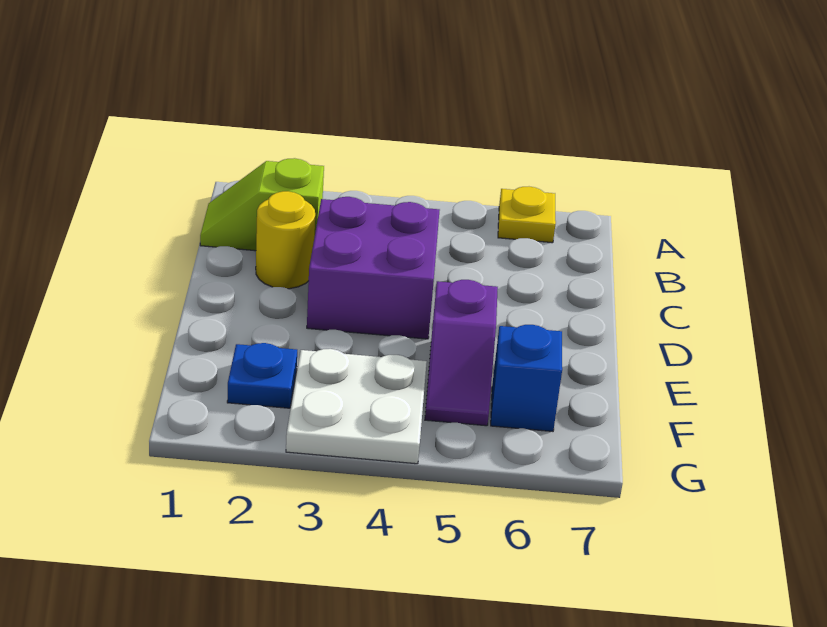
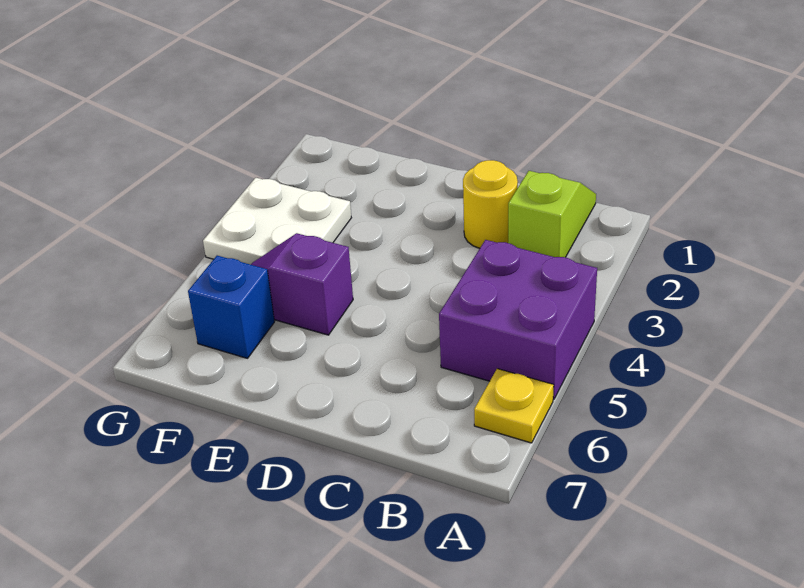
purple 2x2 brick [307,197,440,339] -> purple 2x2 brick moved to [439,240,597,400]
blue 1x1 plate [227,343,297,408] -> none

